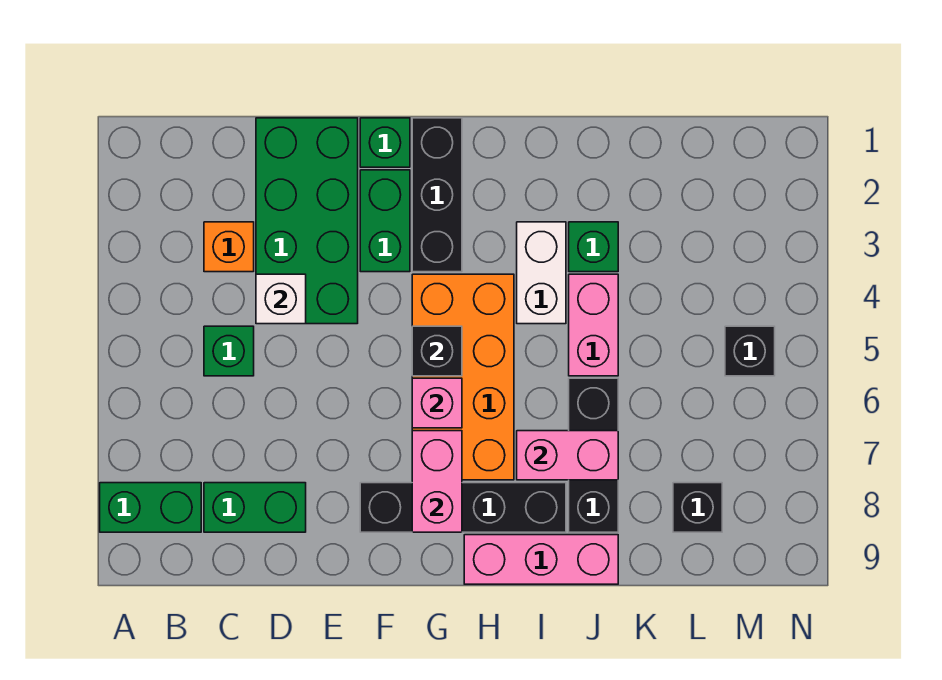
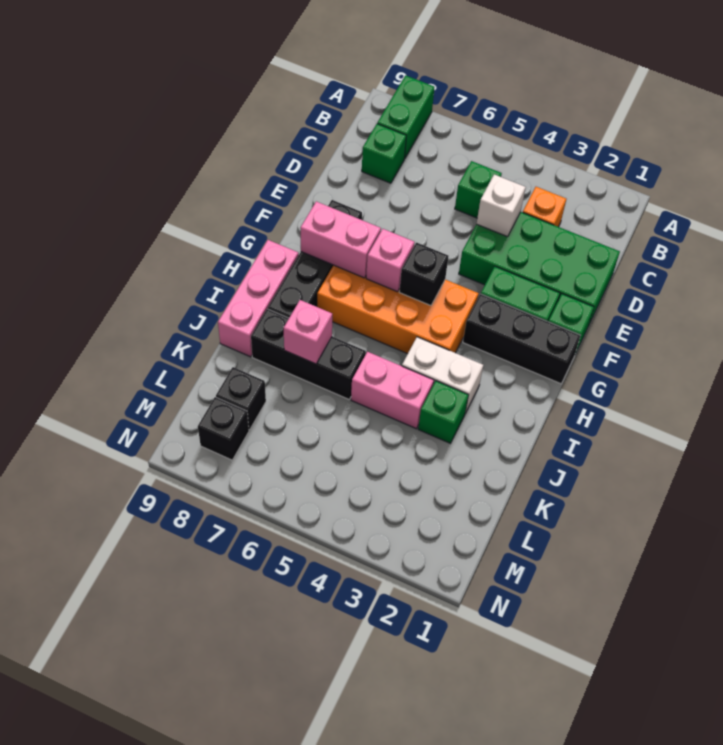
green 1x2 brick [204,483,306,532] -> green 1x1 brick [362,124,406,183]
pink 1x2 brick [517,431,618,480] -> pink 1x1 brick [284,300,332,364]
black 1x1 brick [725,326,775,376] -> black 1x1 brick moved to [198,397,249,460]

